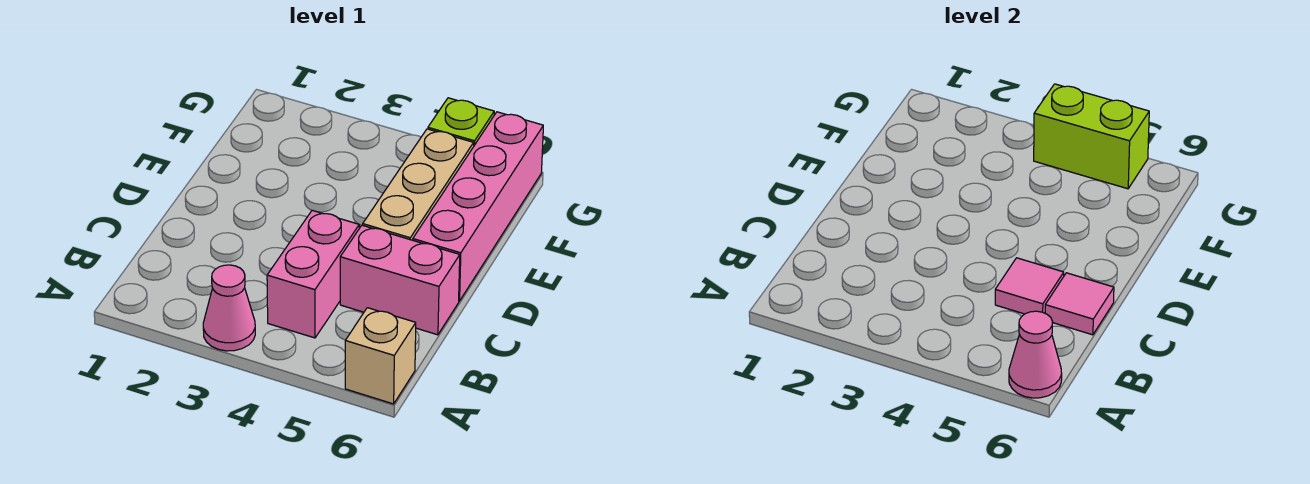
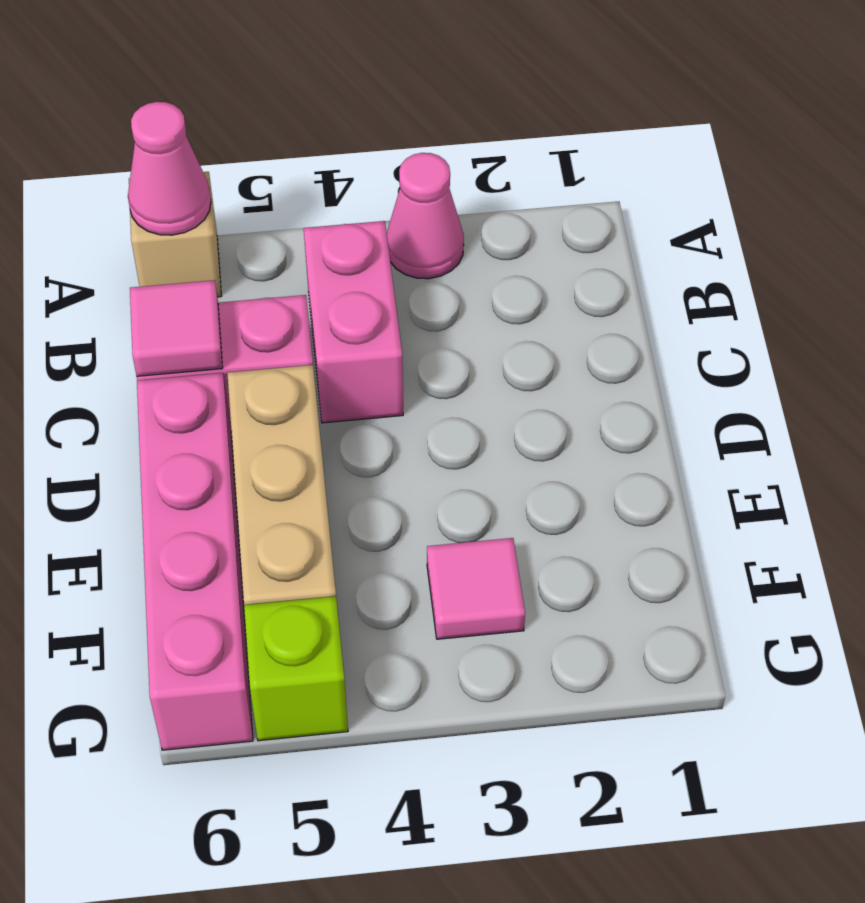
pink 1x1 tile [995,258,1064,314] -> pink 1x1 tile moved to [427,538,525,639]
lime 1x2 brick [1034,84,1149,189] -> none

